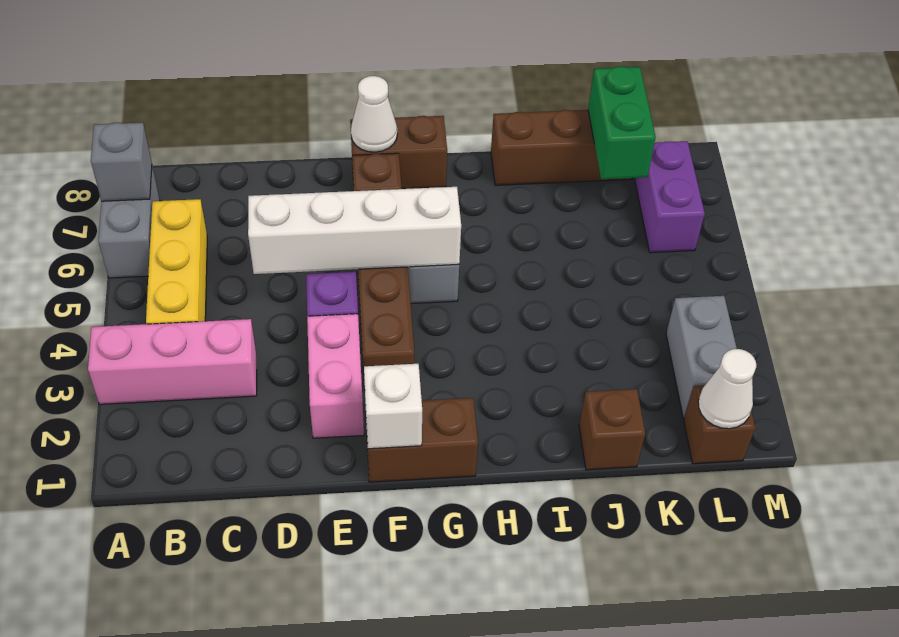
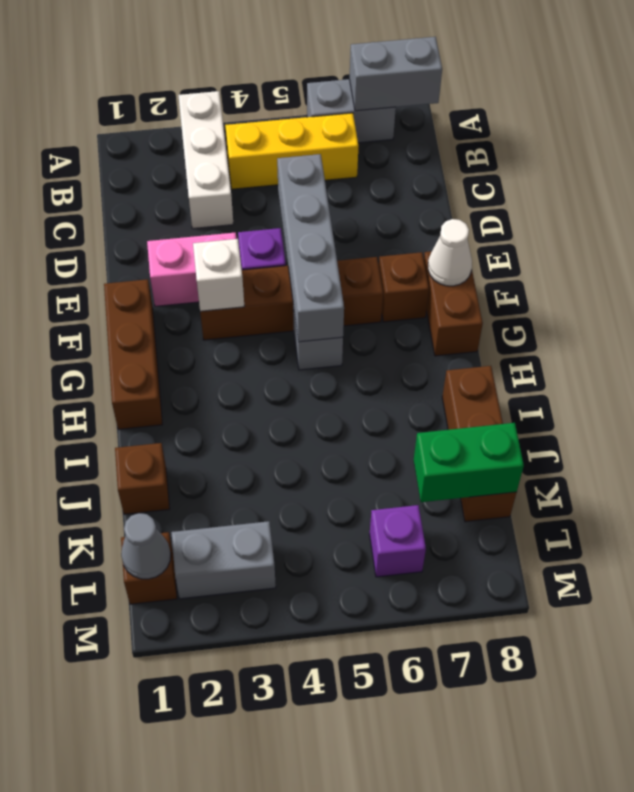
pink 1x3 brick [88,319,257,404] -> white 1x3 brick [178,91,233,229]
grey 1x1 brick [91,123,152,201] -> grey 1x2 brick [349,37,442,111]
white 1x4 brick [248,187,461,274] -> grey 1x4 brick [277,154,344,342]
brown 1x2 brick [366,398,478,482] -> brown 1x3 brick [104,279,163,429]
white 1x1 brick [364,364,422,449] -> white 1x1 brick moved to [193,239,244,311]
white 1x1 cone [698,349,756,429] -> grey 1x1 cone [121,513,171,579]
purple 1x2 brick [635,141,705,253] -> purple 1x1 brick [370,505,426,577]

